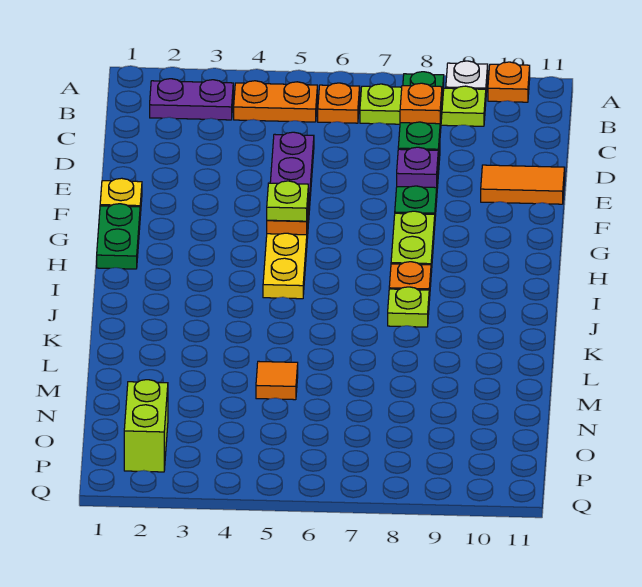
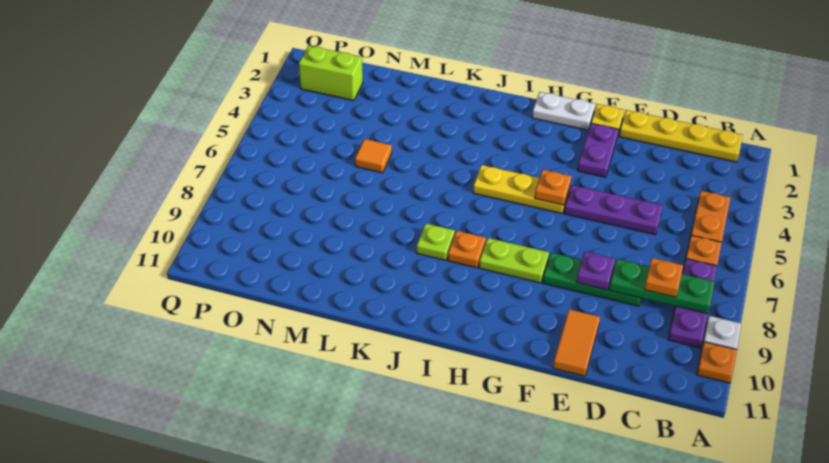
none -> yellow 1x4 plate [619,110,743,162]
purple 1x2 plate [150,79,233,120] -> purple 1x2 plate moved to [577,123,619,177]
lime 1x3 plate [360,84,486,126] -> purple 1x3 plate [668,259,717,348]
green 1x2 plate [97,204,140,269] -> white 1x2 plate [532,92,595,130]
lime 1x1 plate [267,181,308,221] -> none

